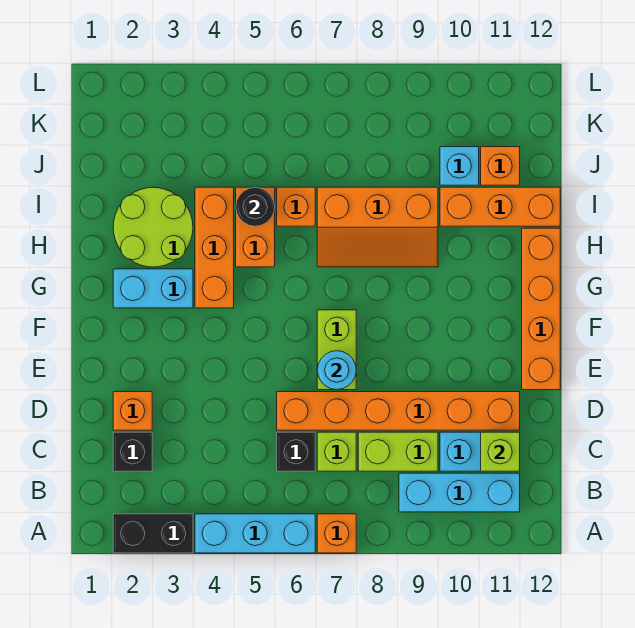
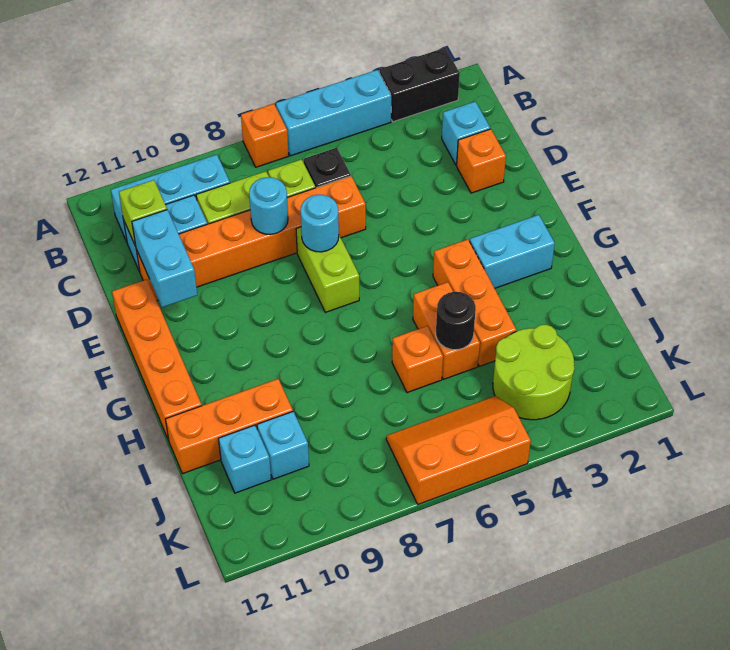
black 1x1 brick [113,432,152,471] -> cyan 1x1 brick [442,101,490,165]
none -> cyan 1x1 round brick [249,177,288,234]
none -> cyan 1x2 brick [132,210,197,307]
lime 2x2 round brick [113,187,193,267] -> lime 2x2 round brick moved to [493,325,574,420]
orange 2x3 slope [317,187,438,267] -> orange 2x3 slope moved to [386,396,531,504]
orange 1x1 brick [481,147,520,185] -> cyan 1x1 brick [218,425,271,493]

